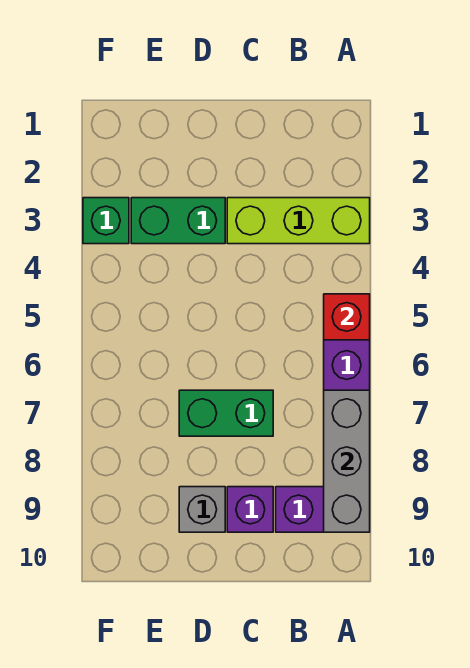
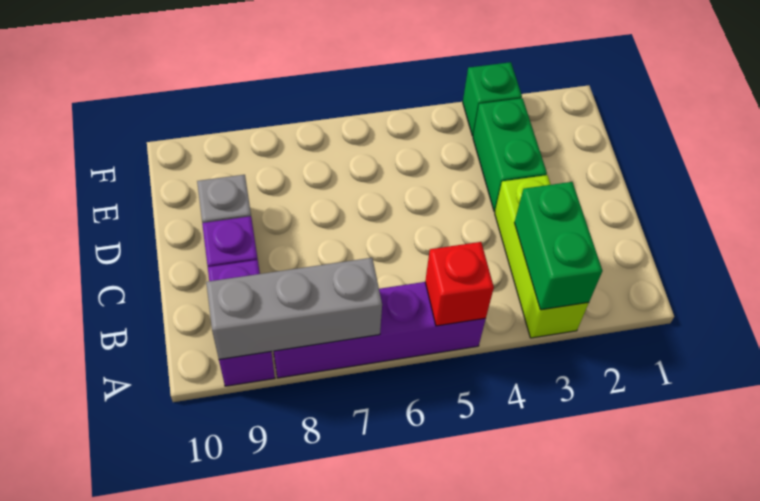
green 1x2 brick [179,390,273,436] -> green 1x2 brick moved to [514,182,602,310]

